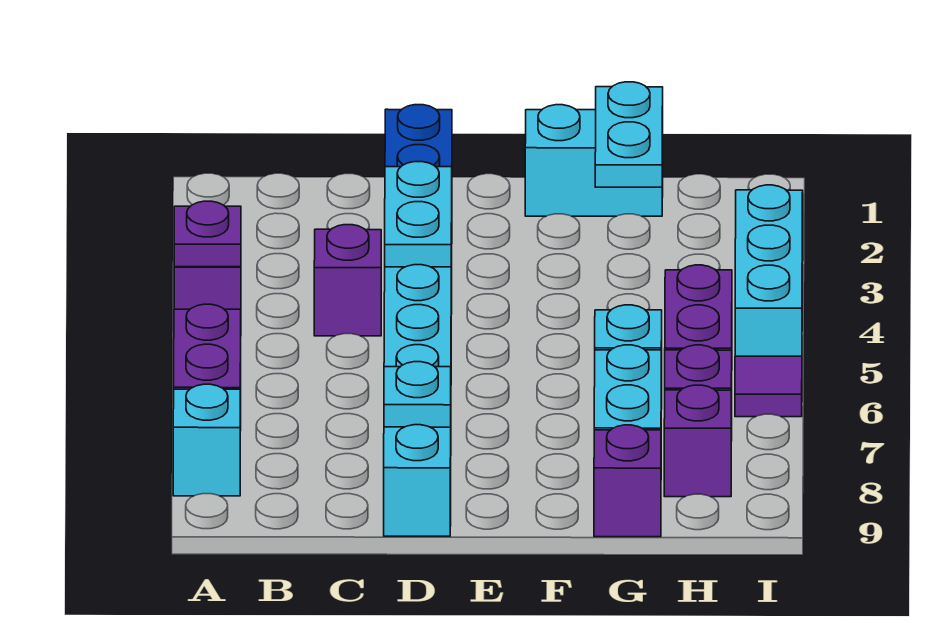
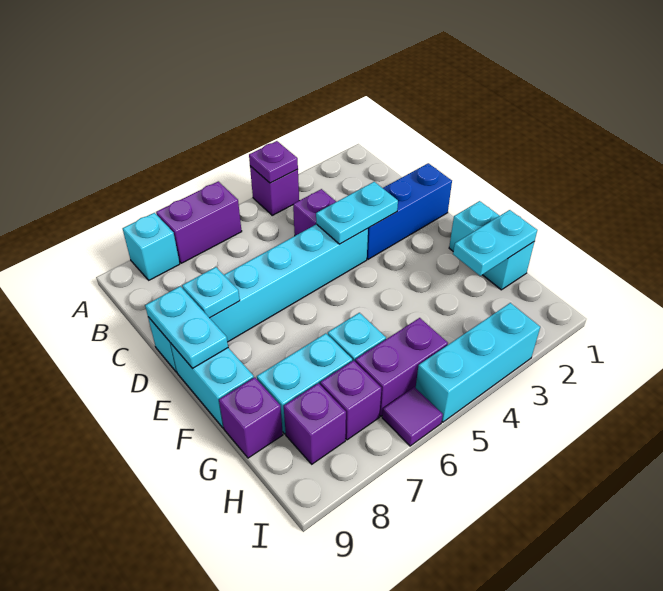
none -> cyan 1x2 plate [145,286,228,368]
none -> cyan 1x2 brick [170,343,254,428]

